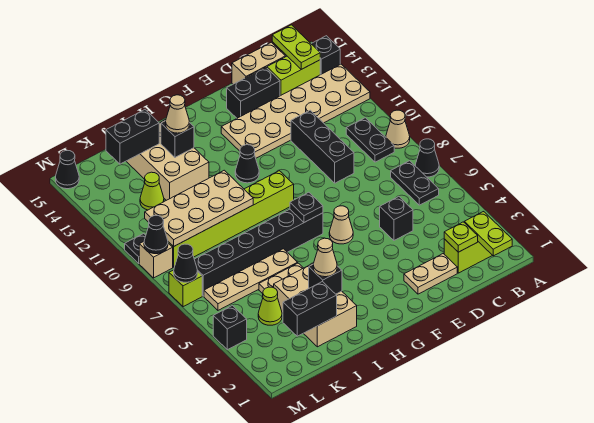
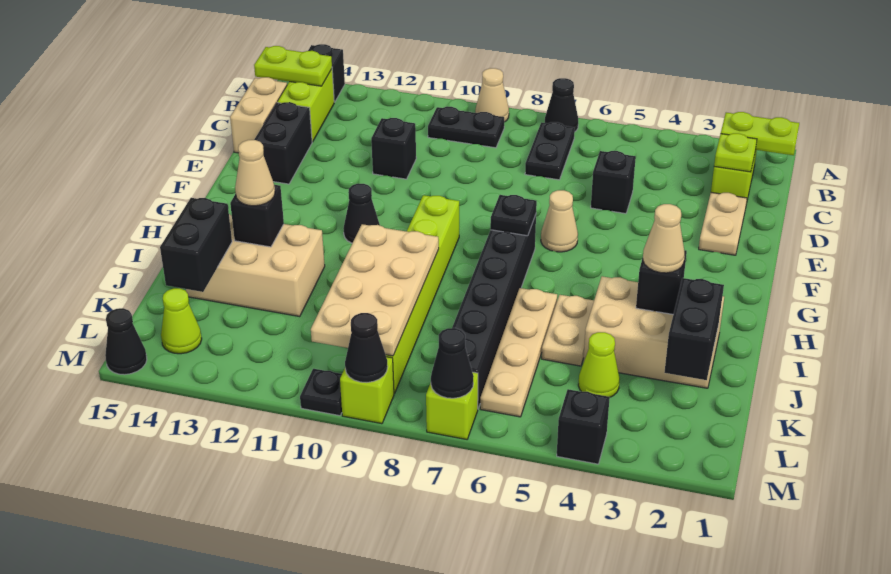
tan 2x6 plate [221,64,370,158] -> none
black 1x2 plate [391,161,439,205] -> black 1x2 plate turned to [525,122,575,180]
black 1x3 brick [291,110,354,183] -> black 1x1 brick [371,118,416,179]
lime 1x1 cone [140,172,164,210] -> lime 1x1 cone moved to [161,288,202,354]
tan 1x1 brick [139,242,173,278] -> lime 1x1 brick [340,357,394,424]

